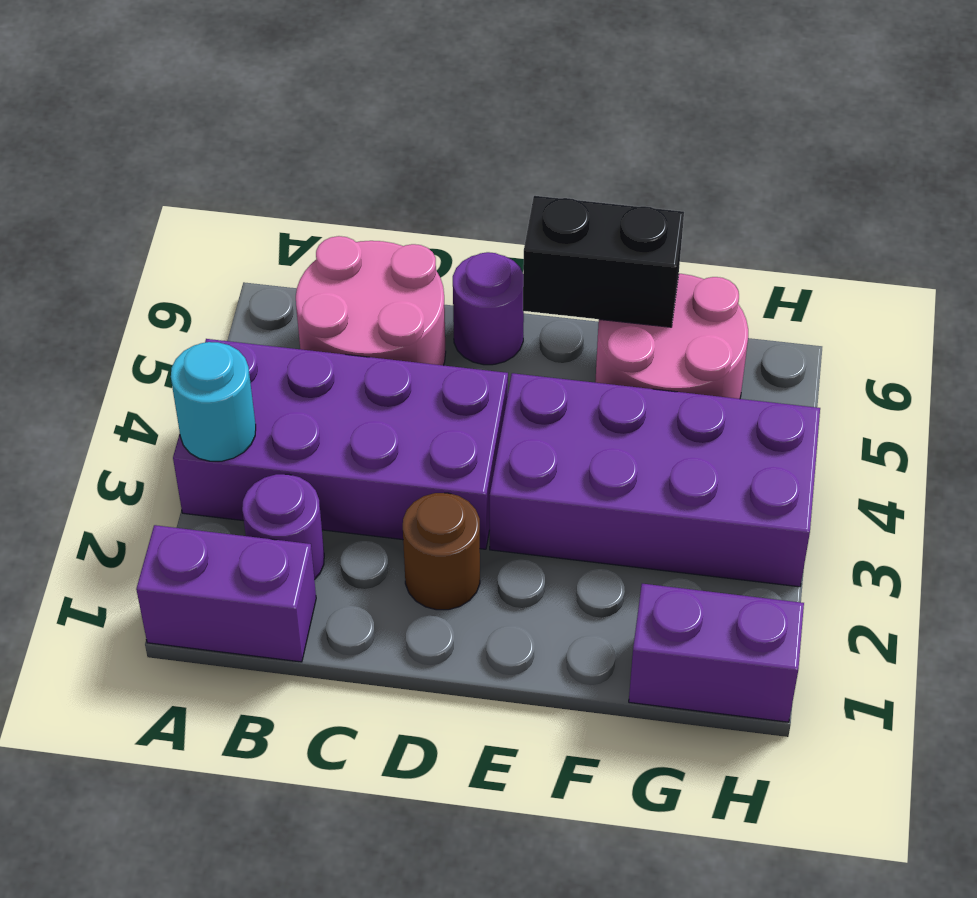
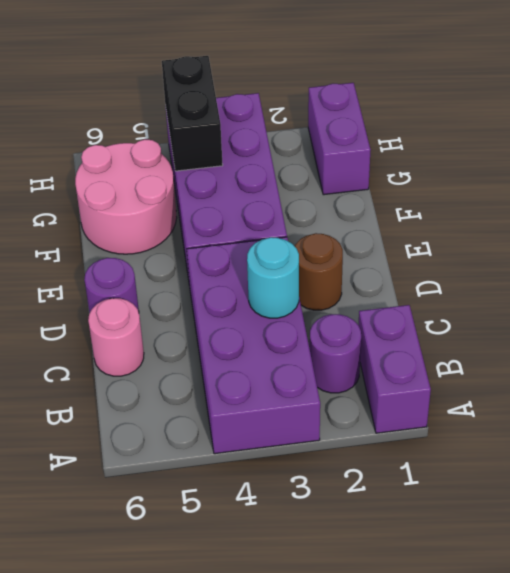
cyan 1x1 round brick [171,342,256,461] -> cyan 1x1 round brick moved to [247,237,299,318]
pink 2x2 round brick [296,236,446,365] -> pink 1x1 round brick [88,298,144,376]
black 1x2 brick [523,196,684,327] -> black 1x2 brick moved to [162,56,223,171]

